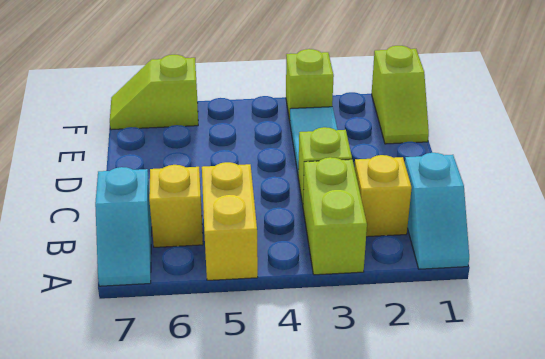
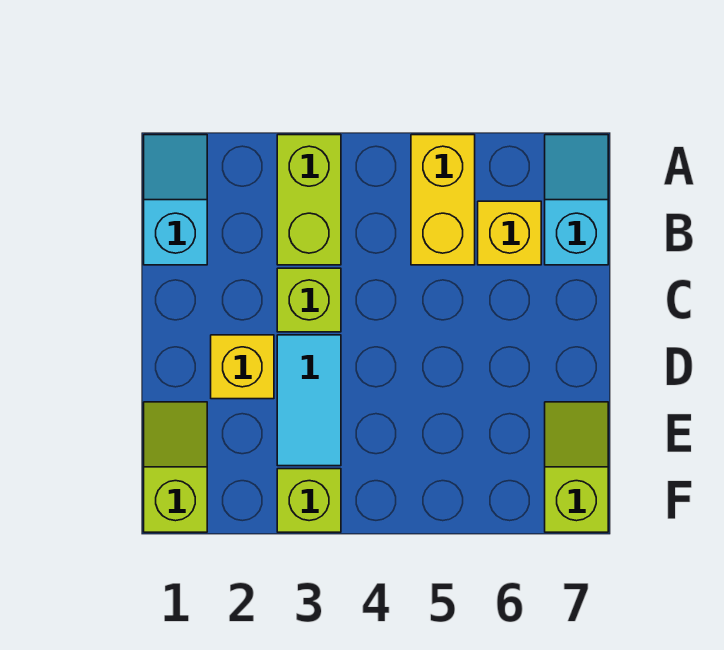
yellow 1x1 brick [354,155,412,237] -> yellow 1x1 brick moved to [211,335,274,399]
lime 1x2 slope [110,55,198,130] -> lime 1x2 slope turned to [545,402,608,532]

